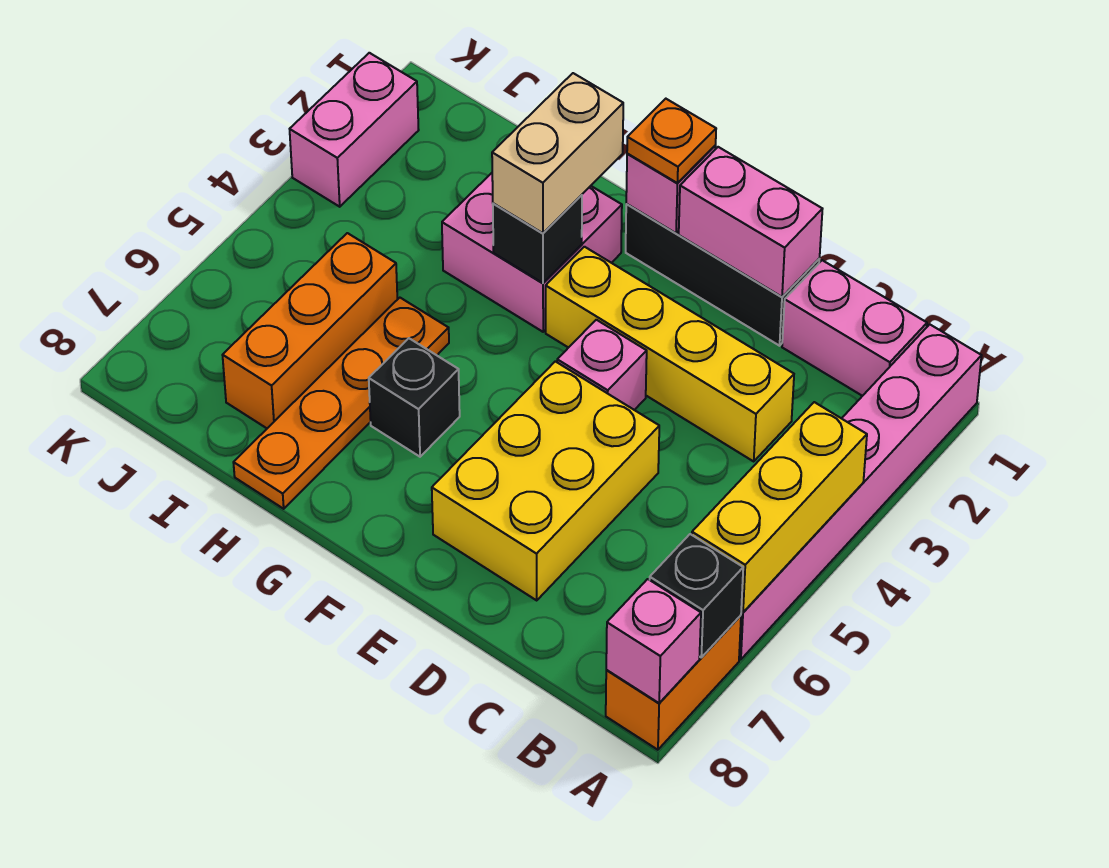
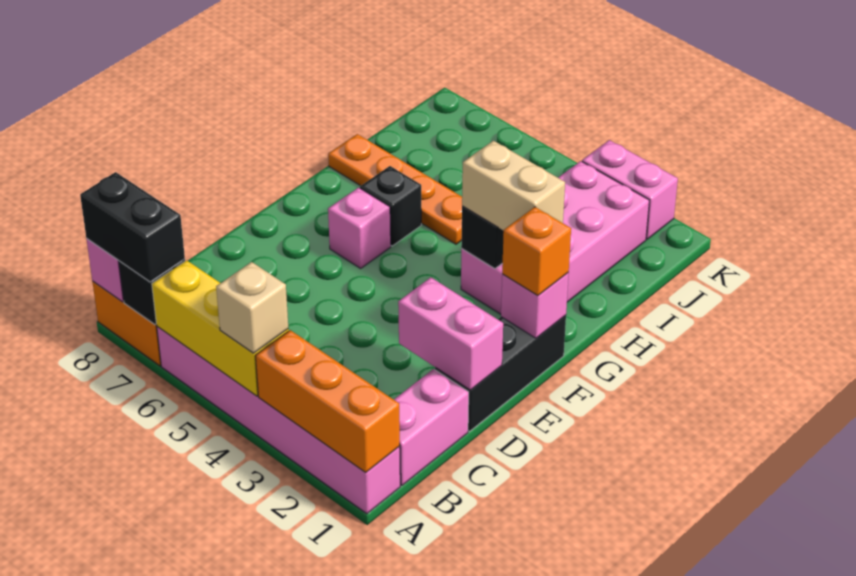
none -> tan 1x1 brick [216,262,288,353]
none -> black 1x2 brick [80,172,185,282]
yellow 1x4 brick [546,247,794,461] -> none
pink 1x2 brick [679,147,822,297] -> pink 1x2 brick turned to [398,277,503,390]
yellow 2x3 brick [432,361,659,600] -> none
pink 1x1 brick [557,320,647,410] -> pink 1x1 brick moved to [328,188,391,268]
orange 1x1 plate [627,99,716,183] -> orange 1x1 brick [502,207,571,295]
pink 2x2 brick [442,173,622,332] -> pink 2x4 brick [461,161,649,314]
orange 1x3 brick [223,233,397,428] -> orange 1x3 brick moved to [255,330,400,473]

